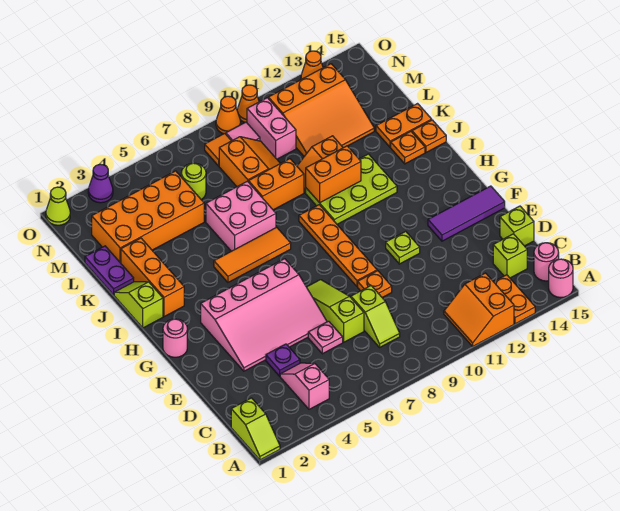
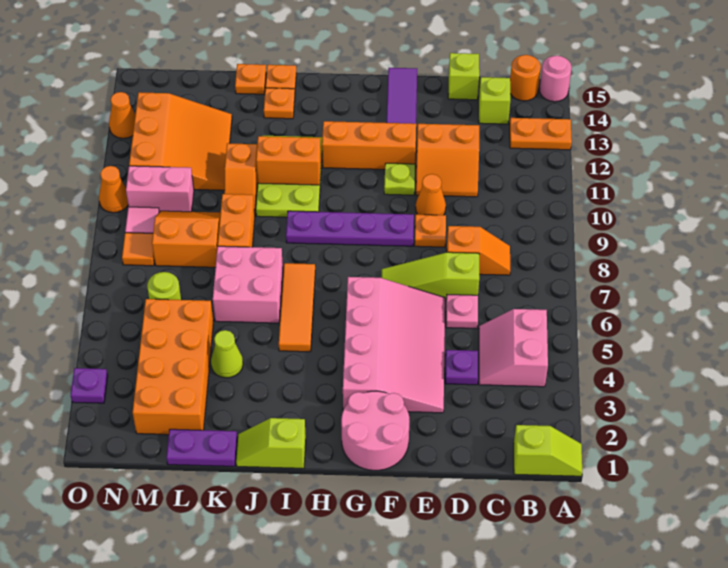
orange 2x2 slope [444,273,514,346] -> orange 2x2 slope moved to [416,124,479,197]
pink 1x2 slope [280,363,329,409] -> pink 2x2 slope [479,309,548,387]
pink 1x1 round brick [534,243,559,281] -> orange 1x1 round brick [510,55,541,101]
lime 1x2 slope [351,286,400,347] -> orange 1x2 slope [447,226,510,275]
orange 1x4 plate [299,205,377,287] -> purple 1x4 plate [286,211,414,246]
pink 1x1 round brick [163,319,187,357] -> pink 2x2 round brick [341,391,409,470]
orange 1x3 brick [121,238,184,317] -> orange 1x3 brick moved to [322,121,416,170]
orange 1x2 brick [306,146,361,203] -> orange 1x2 brick turned to [256,136,321,185]
orange 1x2 plate [376,104,432,147] -> orange 1x1 plate [235,64,266,94]
lime 1x1 cone [46,187,70,225] -> lime 1x1 cone moved to [211,330,243,378]
purple 1x1 cone [88,164,113,203] -> purple 1x1 plate [71,368,108,403]
orange 1x1 cone [216,96,241,134] -> orange 1x1 cone moved to [416,174,446,215]

